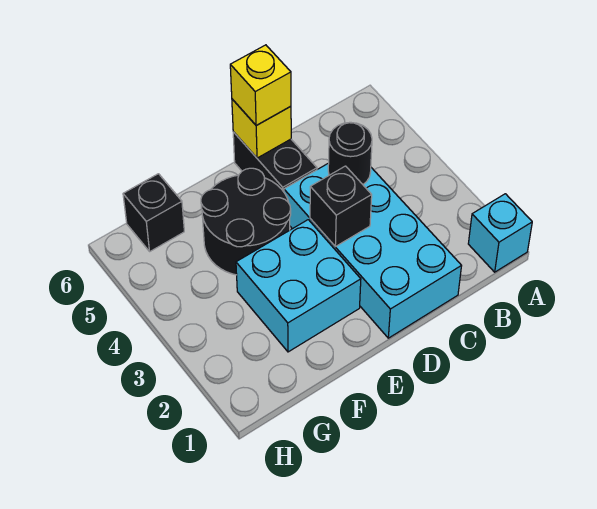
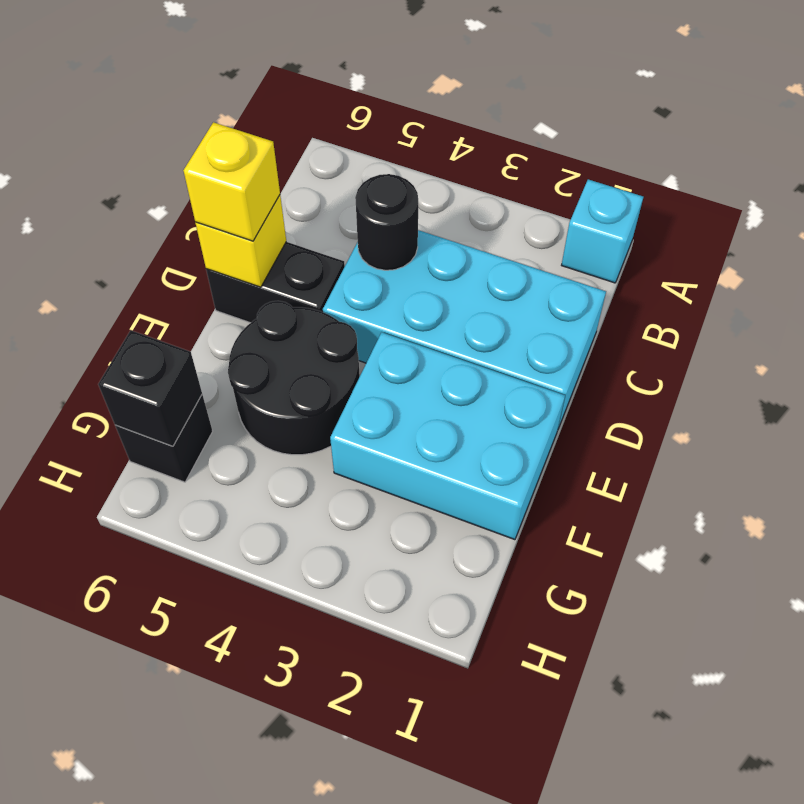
black 1x1 brick [310,166,372,247] -> black 1x1 brick moved to [98,330,202,446]
cyan 2x2 brick [236,220,361,352] -> cyan 2x3 brick [330,332,565,540]

